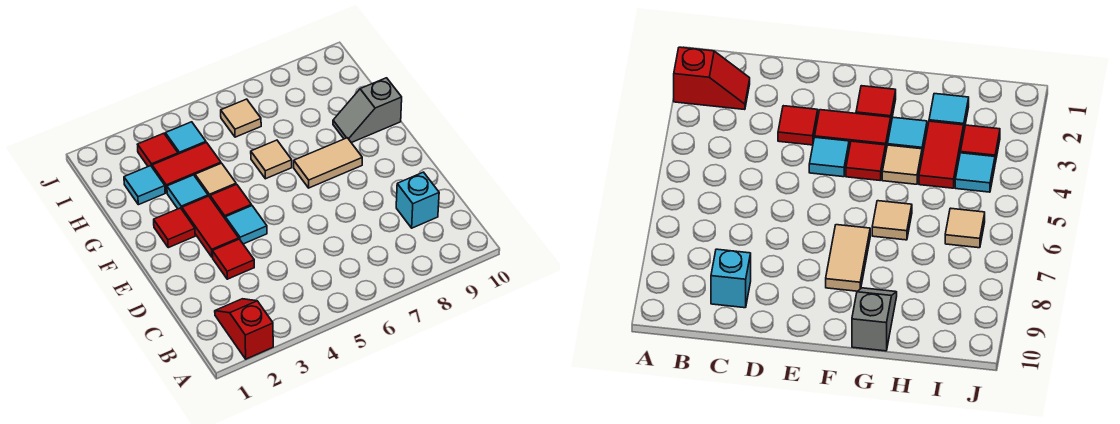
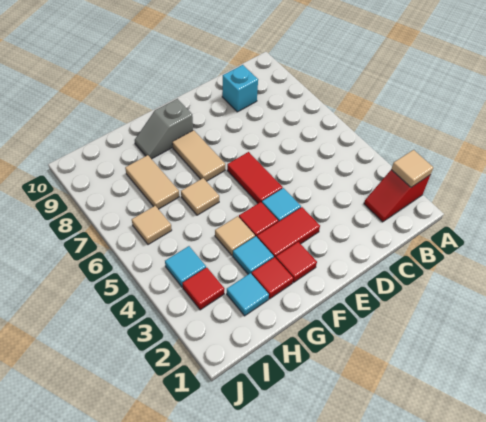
none -> tan 1x1 tile [391,150,433,187]
red 1x1 tile [212,239,254,279] -> red 1x1 tile moved to [252,257,293,299]
grey 1x2 slope [333,78,402,143] -> grey 1x2 slope turned to [135,99,193,159]
red 1x2 tile [152,143,221,193] -> red 1x2 tile moved to [227,152,283,203]
none -> tan 1x2 tile [125,155,179,209]

